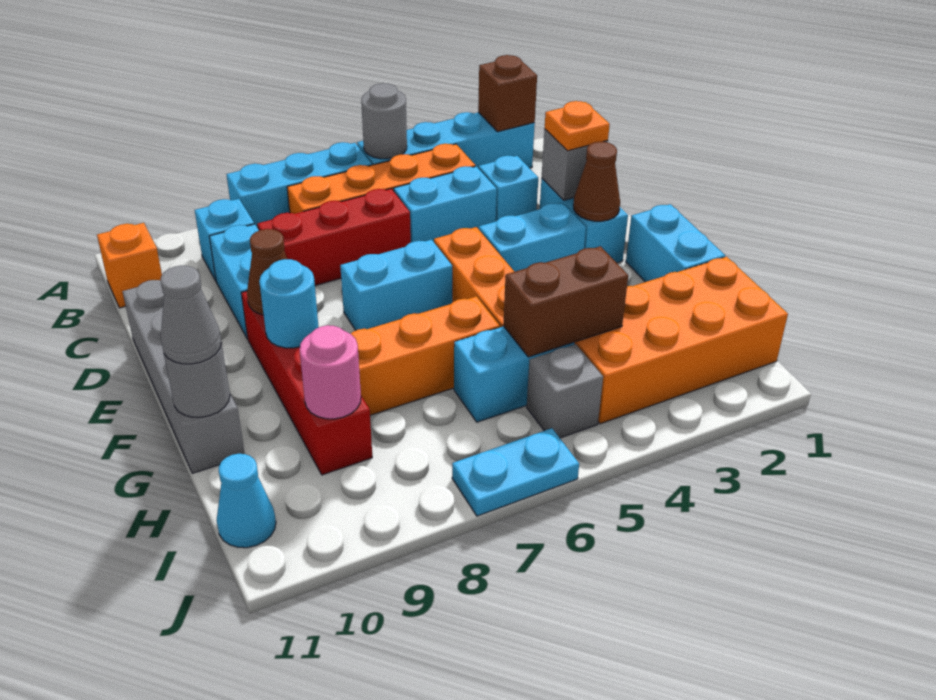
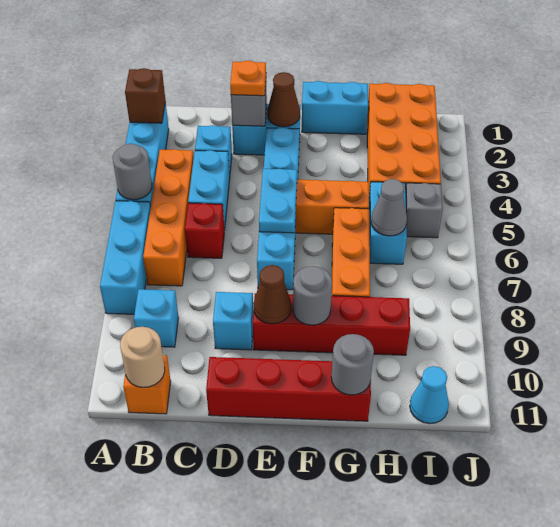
none -> tan 1x1 round brick [120,327,165,387]
red 1x3 brick [257,189,411,286] -> red 1x1 brick [185,203,224,258]
cyan 1x2 brick [209,224,259,339] -> cyan 1x1 brick [213,292,253,350]
grey 1x4 brick [122,280,245,473] -> red 1x4 brick [206,357,371,421]
cyan 1x1 round brick [259,259,319,348] -> grey 1x1 round brick [293,266,332,325]
grey 1x1 cone [161,266,222,364] -> grey 1x1 cone moved to [371,179,407,236]
brown 1x2 brick [503,246,628,357] -> none
pink 1x1 round brick [300,325,361,419] -> none
cyan 1x2 plate [452,428,579,516] -> cyan 1x2 plate moved to [259,169,297,233]

